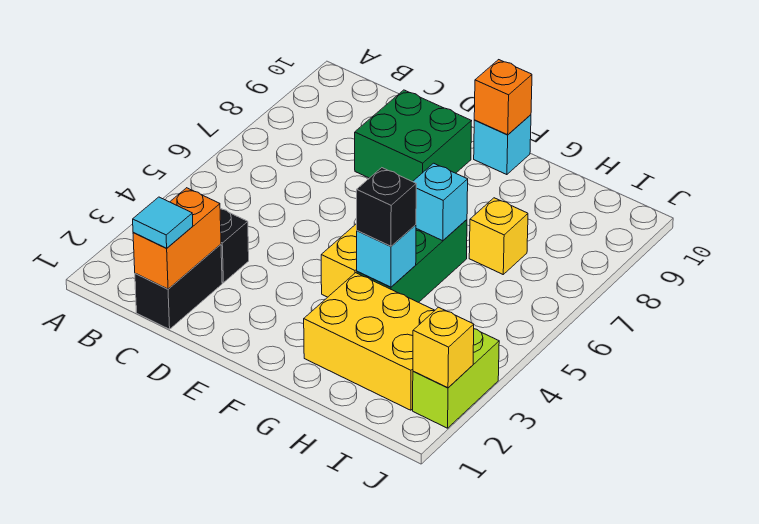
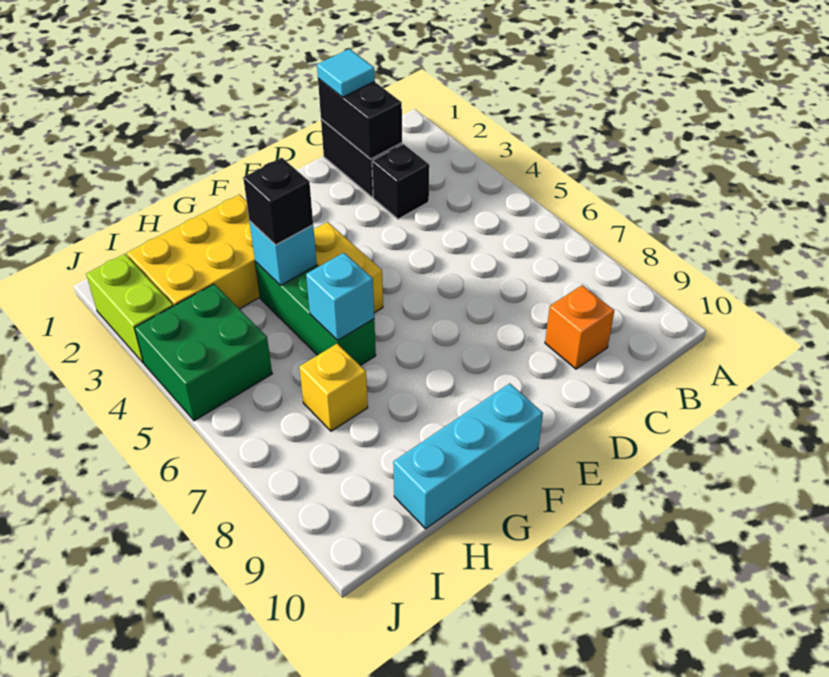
orange 1x2 brick [133,188,221,289] -> black 1x2 brick [318,78,402,159]
green 2x2 brick [355,90,471,182] -> green 2x2 brick moved to [135,284,272,421]
cyan 1x1 brick [474,115,531,175] -> cyan 1x3 brick [393,383,543,529]
orange 1x1 brick [474,60,532,135] -> orange 1x1 brick moved to [545,285,614,369]
yellow 1x1 brick [413,307,474,388] -> none

